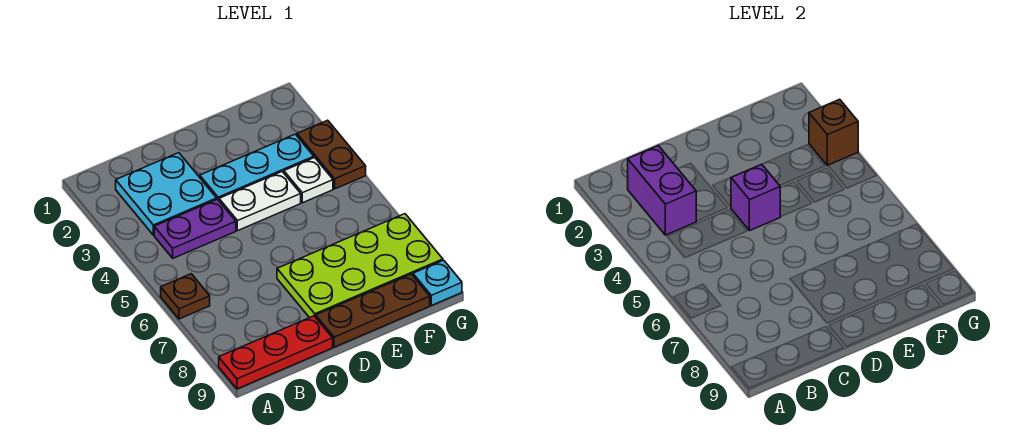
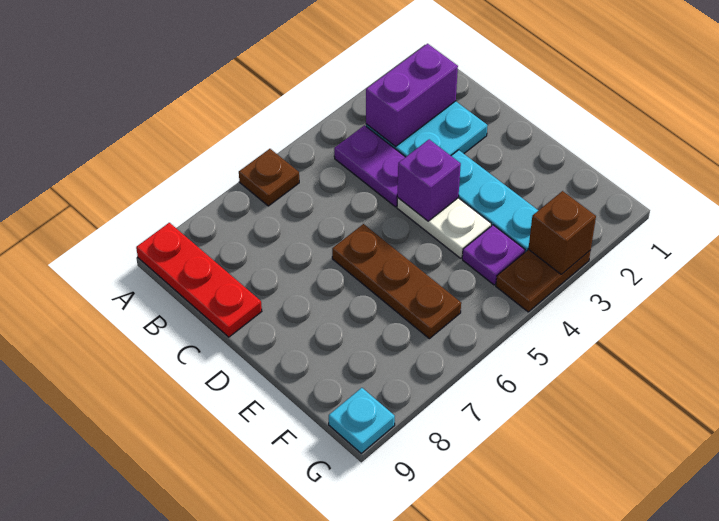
lime 2x4 plate [277,214,443,318] -> none
brown 1x3 plate [316,274,430,347] -> brown 1x3 plate moved to [332,224,461,339]
white 1x1 plate [284,158,333,203] -> purple 1x1 plate [462,225,525,285]

